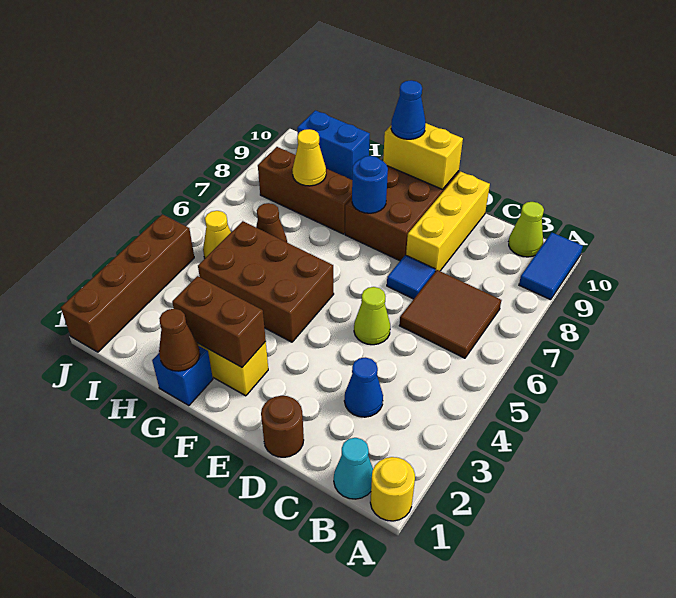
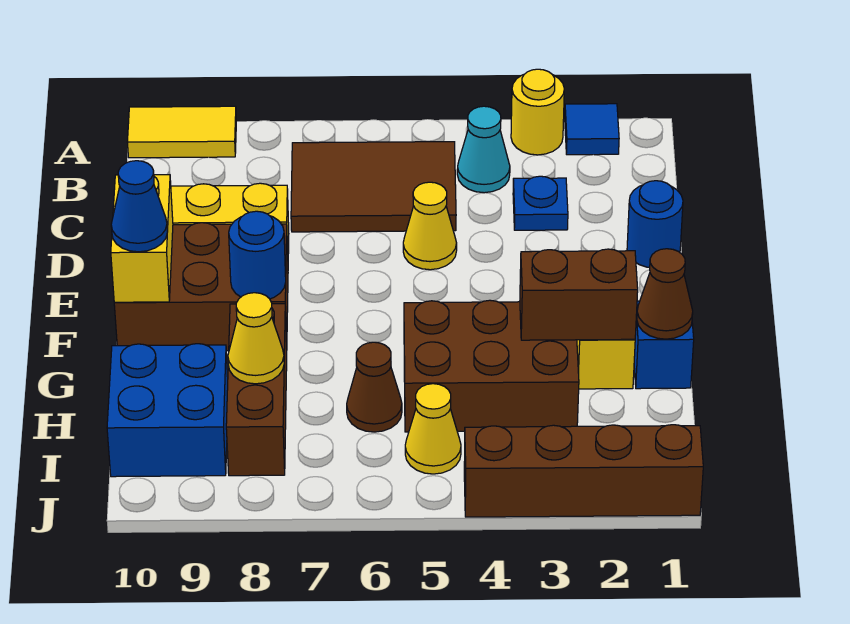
yellow 1x1 round brick [370,457,415,521] -> yellow 1x1 round brick moved to [511,69,564,155]
blue 1x2 tile [519,233,583,300] -> yellow 1x2 tile [127,106,236,158]
cyan 1x1 cone [334,438,373,499] -> cyan 1x1 cone moved to [457,106,510,193]
brown 2x2 tile [399,270,501,358] -> brown 2x3 tile [291,142,456,232]
lime 1x1 cone [509,202,544,257] -> none
blue 1x1 cone [344,357,383,417] -> blue 1x1 plate [513,176,568,230]
brown 1x1 round brick [261,396,304,457] -> blue 1x1 round brick [627,181,683,267]
lime 1x1 cone [354,287,390,345] -> yellow 1x1 cone [403,182,457,270]
blue 1x1 tile [387,255,435,299] -> blue 1x1 tile moved to [565,104,619,155]
brown 1x2 brick [172,276,266,367] -> brown 1x2 brick turned to [520,249,638,340]
brown 2x3 brick [198,221,334,342] -> brown 2x3 brick turned to [404,300,579,432]
blue 1x2 brick [297,110,370,180] -> blue 2x2 brick [107,344,228,477]

